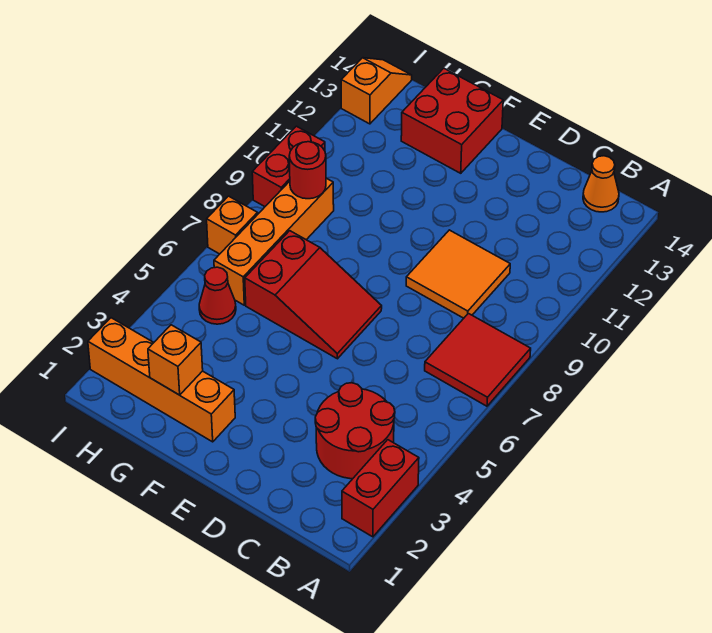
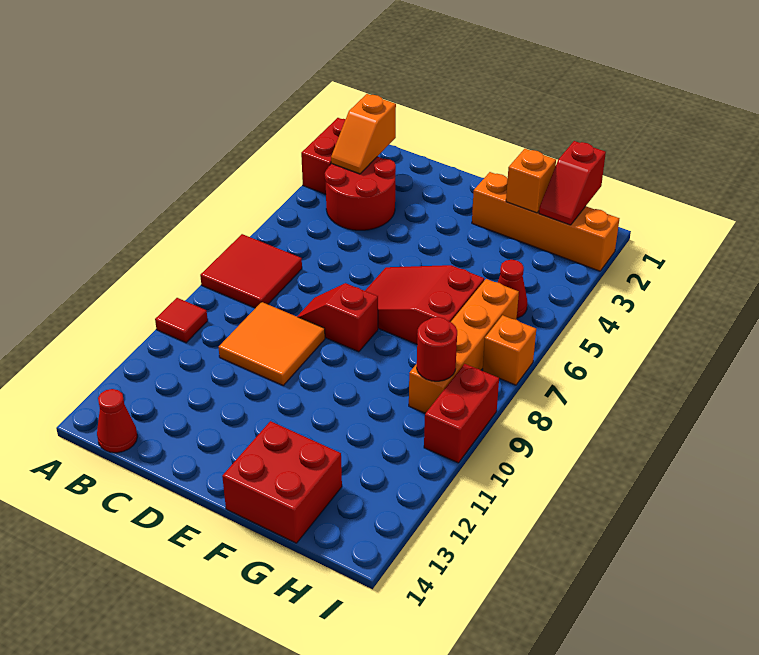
none -> red 1x1 tile [155,298,208,343]
orange 1x1 cone [583,156,619,212] -> red 1x1 cone [97,389,137,453]
none -> red 1x2 slope [297,283,378,352]
none -> red 1x2 slope [539,141,606,225]
orange 1x2 slope [341,58,412,124] -> orange 1x2 slope moved to [331,94,396,174]

